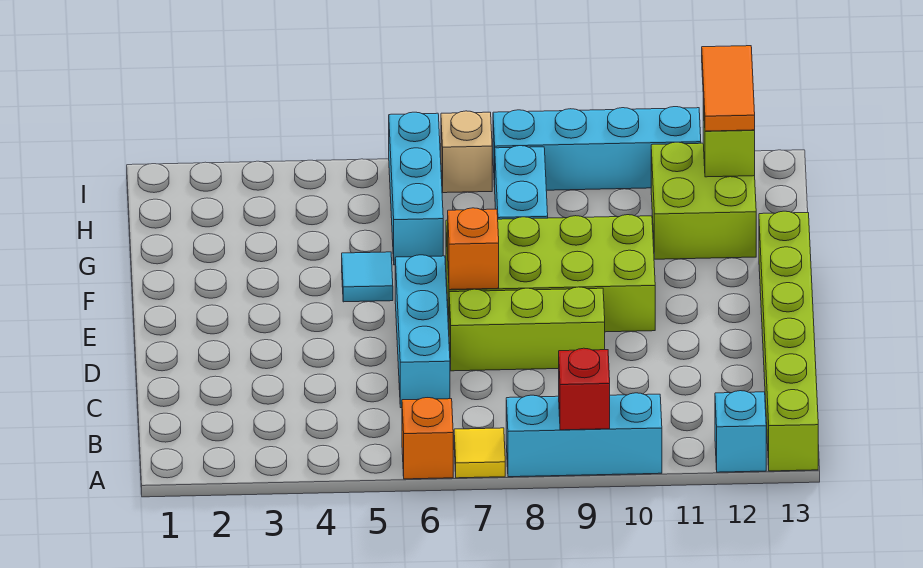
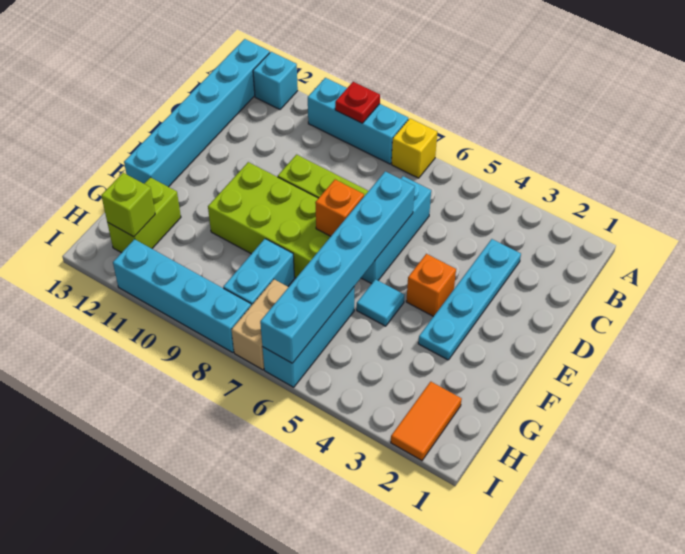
orange 1x1 brick [402,398,453,479] -> orange 1x1 brick moved to [406,254,456,317]
yellow 1x1 tile [454,428,505,478] -> yellow 1x1 brick [392,119,437,178]
red 1x1 brick [559,348,610,430] -> red 1x1 plate [335,82,380,123]
lime 1x6 brick [759,211,818,471] -> cyan 1x6 brick [124,39,270,187]
none -> cyan 1x4 plate [418,239,521,360]
none -> cyan 1x6 brick [260,171,415,363]
lime 2x2 brick [651,142,756,259] -> lime 1x2 brick [107,177,181,253]
orange 1x2 tile [702,46,755,131] -> orange 1x2 tile moved to [391,382,462,461]
tan 1x1 brick [441,111,492,193] -> tan 1x2 brick [232,279,288,370]

